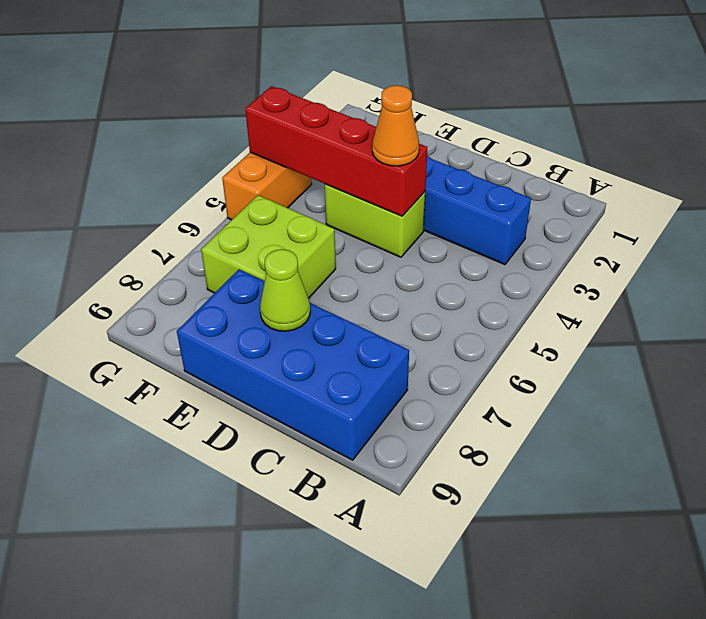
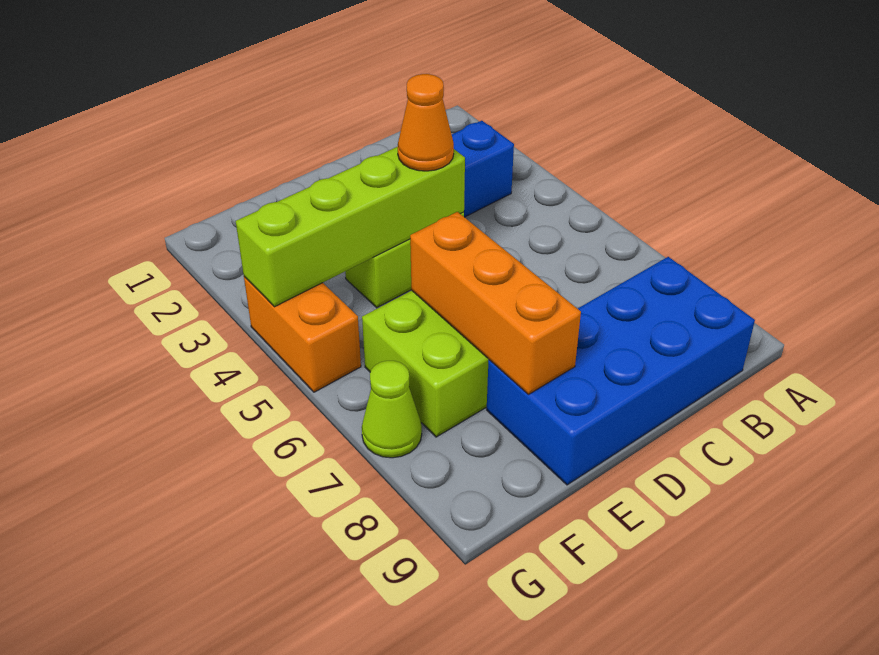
red 1x4 brick [245,86,428,216] -> lime 1x4 brick [236,147,465,307]
lime 1x1 cone [260,249,310,331] -> lime 1x1 cone moved to [362,361,422,458]
none -> orange 1x3 brick [410,212,581,394]

